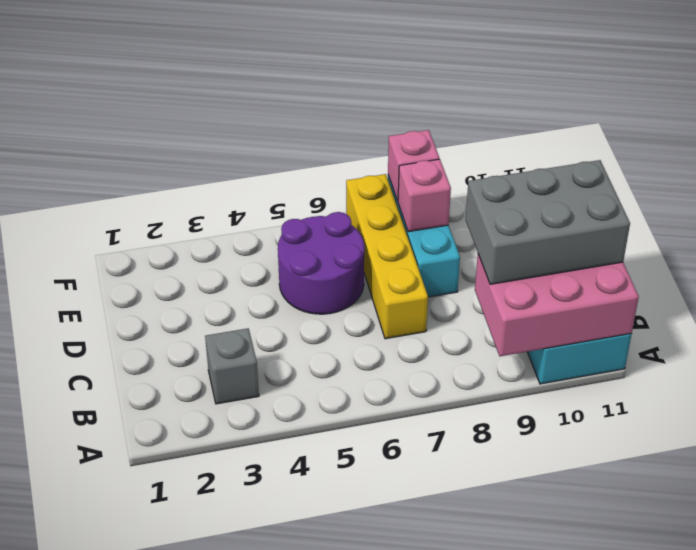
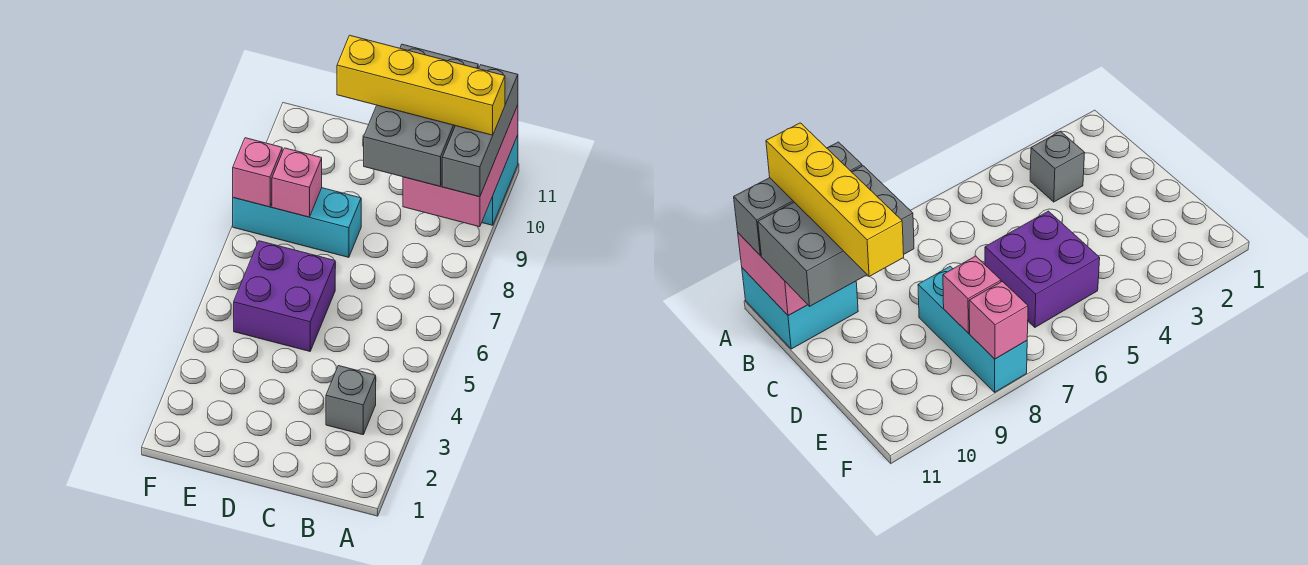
none -> grey 1x3 brick [442,65,518,197]
yellow 1x4 brick [346,174,428,339] -> yellow 1x4 brick moved to [337,35,505,135]
purple 2x2 round brick [278,212,364,314] -> purple 2x2 brick [234,241,335,351]

